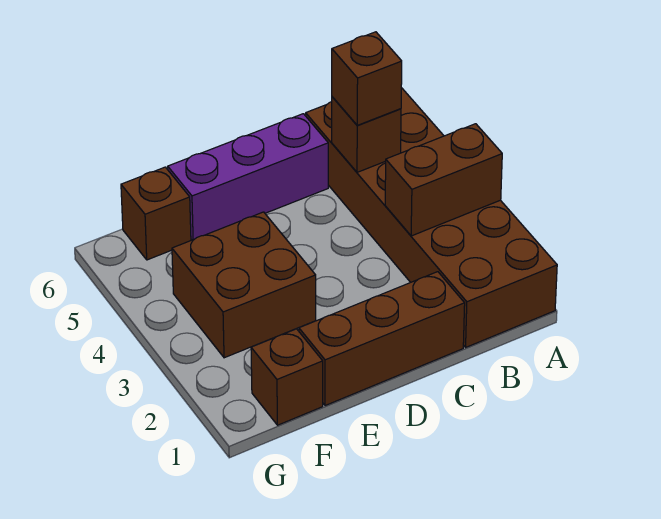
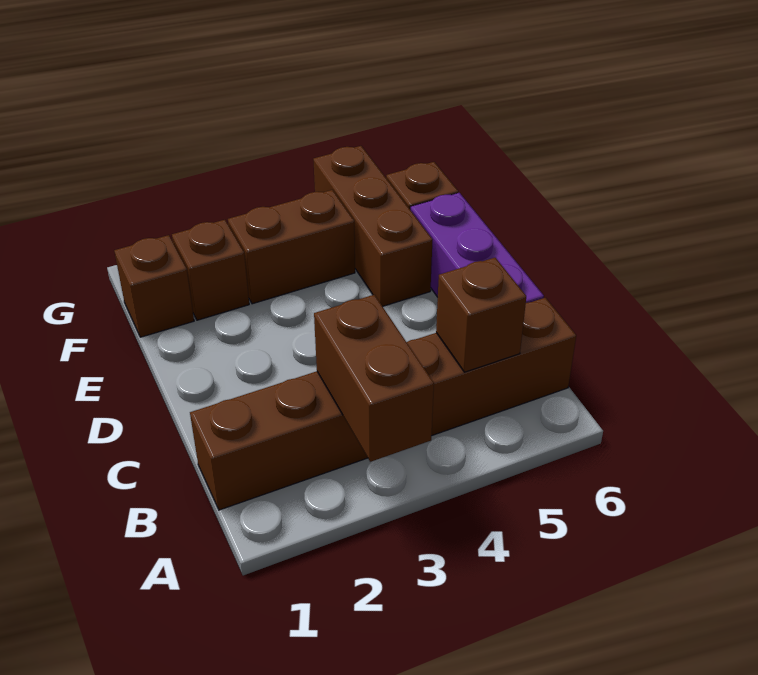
brown 2x6 brick [306,88,557,347] -> brown 1x6 brick [190,298,576,510]
brown 1x1 brick [332,32,402,125] -> brown 1x1 brick moved to [172,220,249,320]
brown 1x3 brick [299,272,465,406] -> brown 1x3 brick moved to [313,146,433,306]
brown 2x2 brick [172,212,316,358] -> brown 1x2 brick [228,190,355,304]

